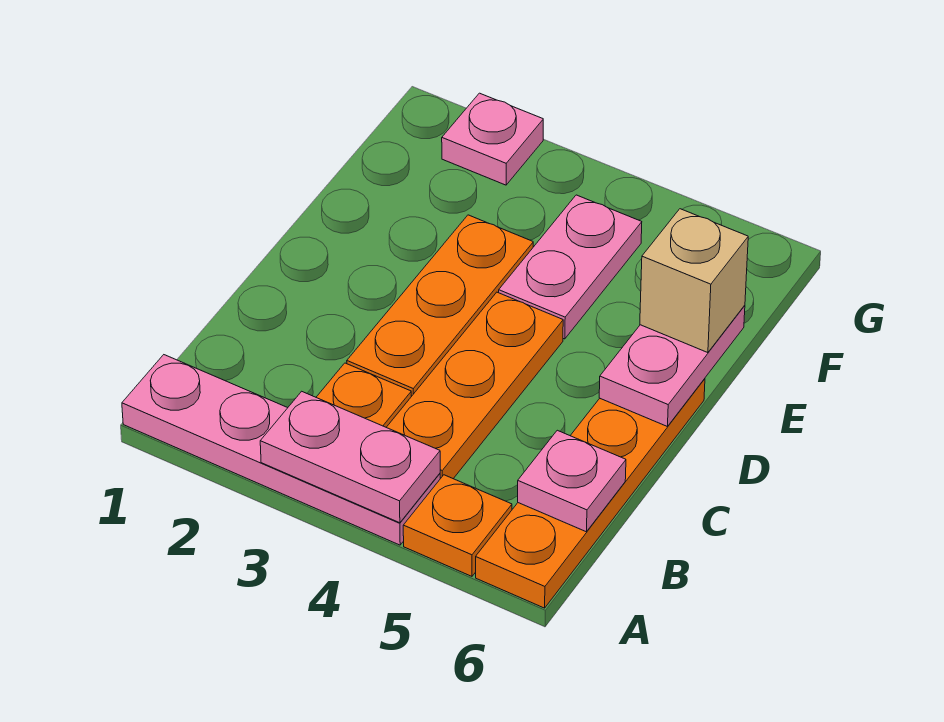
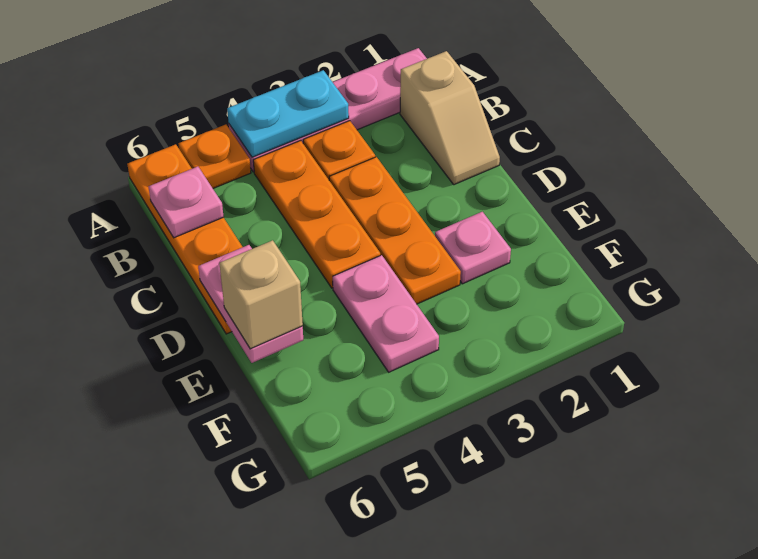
pink 1x2 plate [260,391,440,523] -> cyan 1x2 plate [227,70,349,157]
none -> tan 1x2 slope [400,51,500,185]
pink 1x1 plate [442,93,543,185] -> pink 1x1 plate moved to [435,212,511,284]

